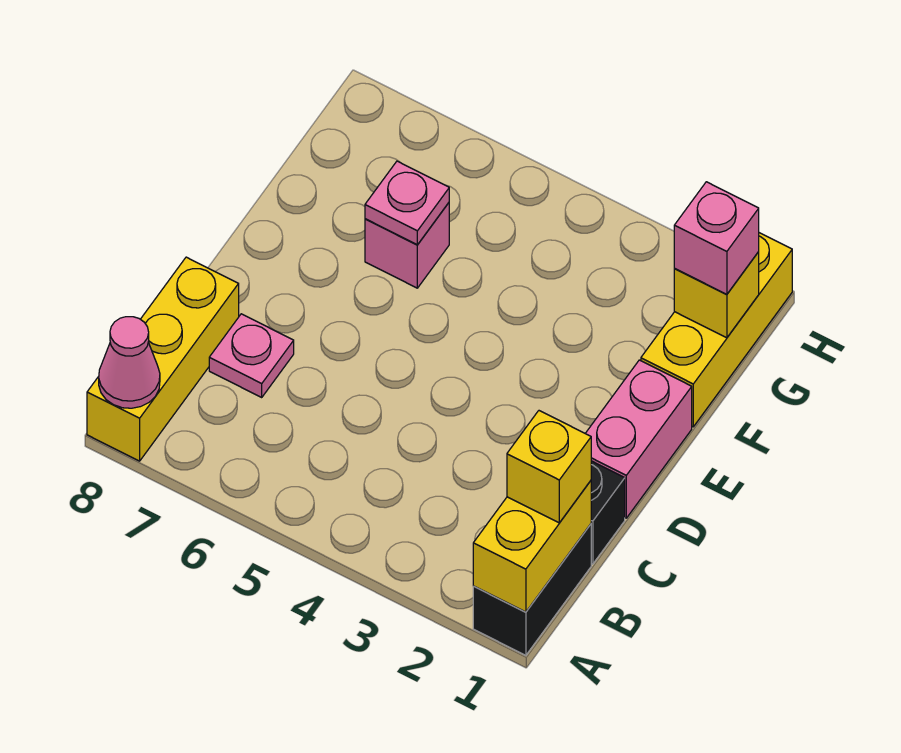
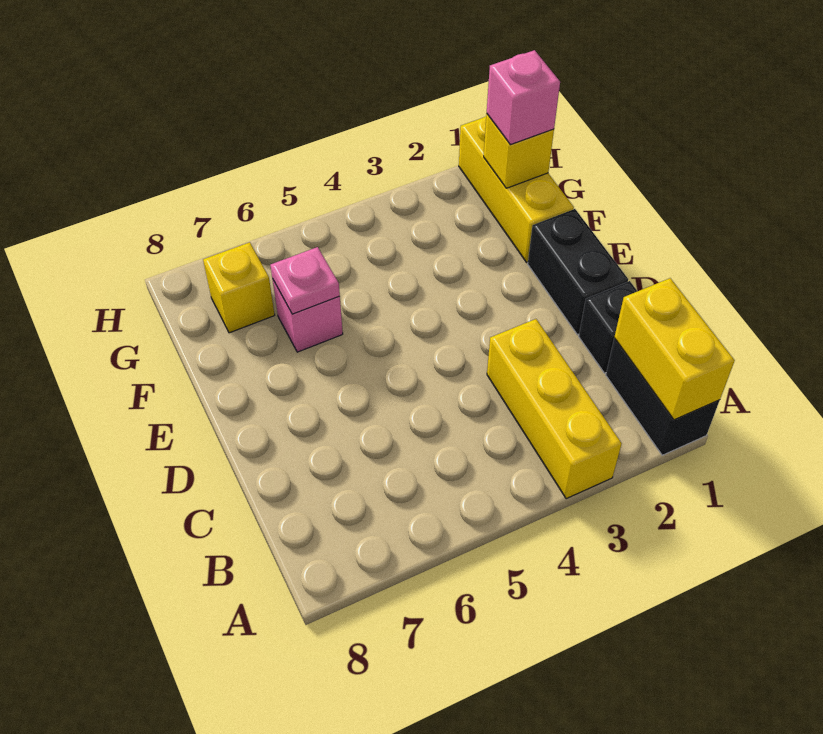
yellow 1x3 brick [87,257,239,461] -> yellow 1x3 brick moved to [487,319,622,499]
pink 1x1 cone [99,317,160,408] -> none
yellow 1x1 brick [507,411,591,523] -> yellow 1x1 brick moved to [203,242,275,333]
pink 1x1 plate [209,314,294,397] -> none
pink 1x2 brick [585,360,692,518] -> black 1x2 brick [528,209,628,335]

